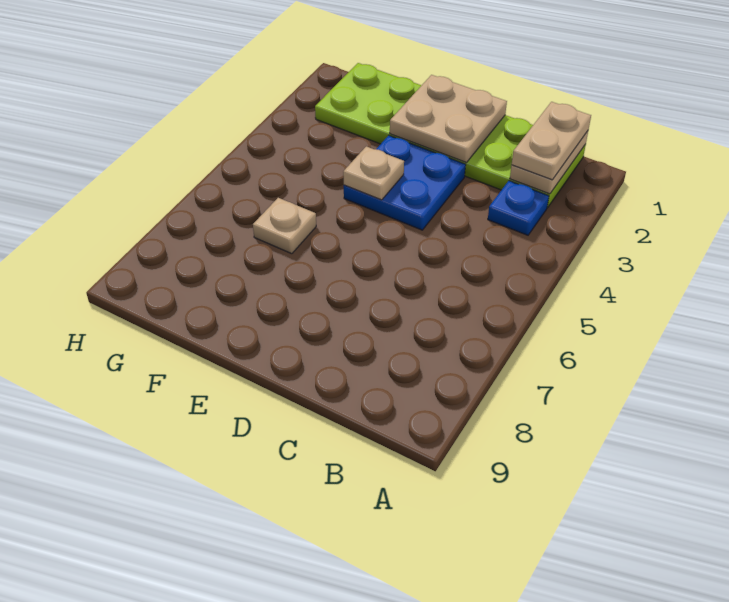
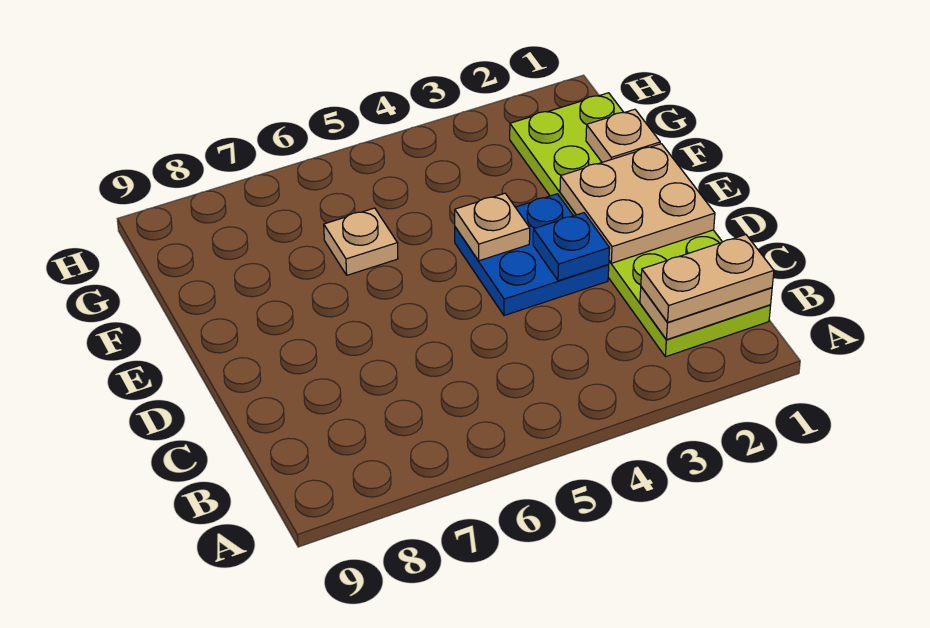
blue 1x1 plate [488,181,549,235] -> blue 1x1 plate moved to [533,213,610,281]
none -> tan 1x1 plate [586,109,660,162]

